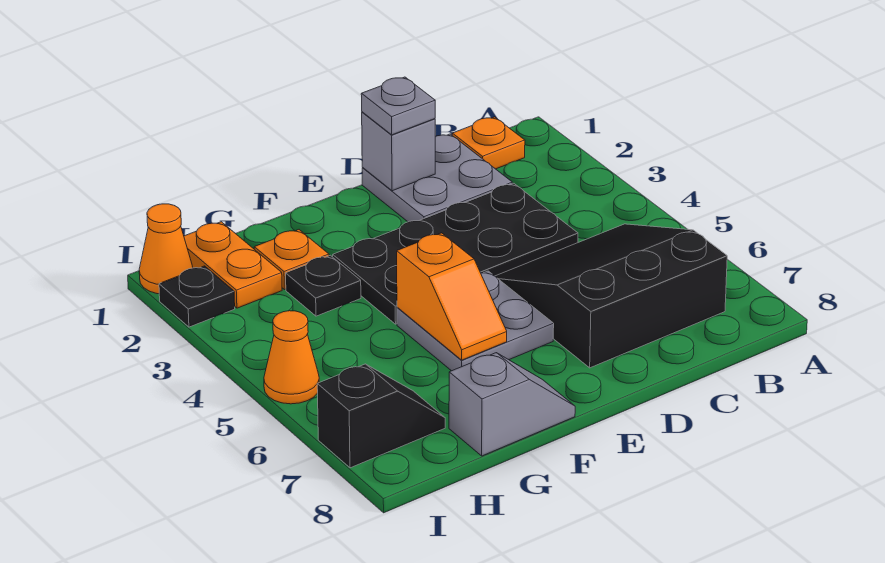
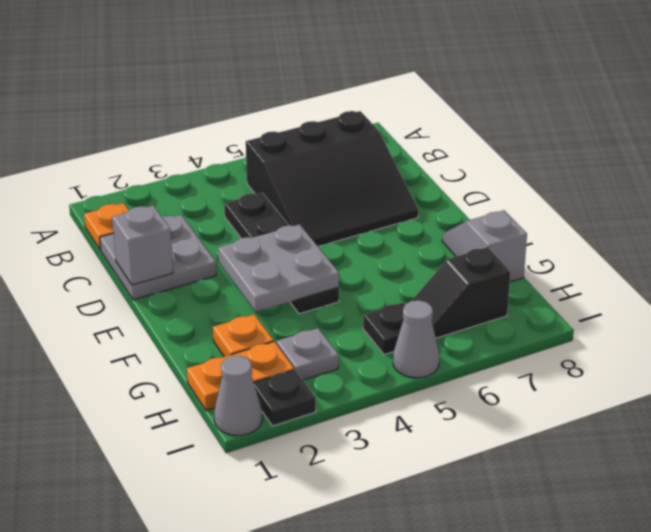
black 3x3 slope [495,224,727,368] -> black 3x3 slope turned to [246,111,418,246]
black 2x4 plate [333,184,578,324] -> black 1x4 plate [224,193,339,314]
grey 1x1 plate [361,77,435,135] -> grey 1x1 plate moved to [277,328,339,380]
grey 2x2 plate [397,271,554,371] -> grey 2x2 plate moved to [218,224,339,312]
orange 1x2 slope [397,233,507,360] -> none
black 1x1 plate [286,255,361,316] -> black 1x1 plate moved to [363,302,405,355]
black 1x2 slope [317,364,445,468] -> black 1x2 slope turned to [412,247,510,338]
orange 1x1 cone [139,204,193,294] -> grey 1x1 cone [214,356,262,435]
orange 1x1 cone [264,311,319,404] -> grey 1x1 cone [393,300,439,378]

